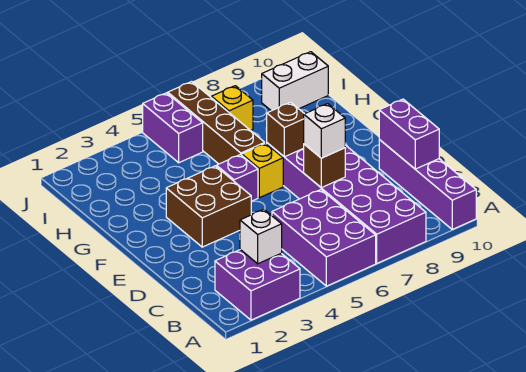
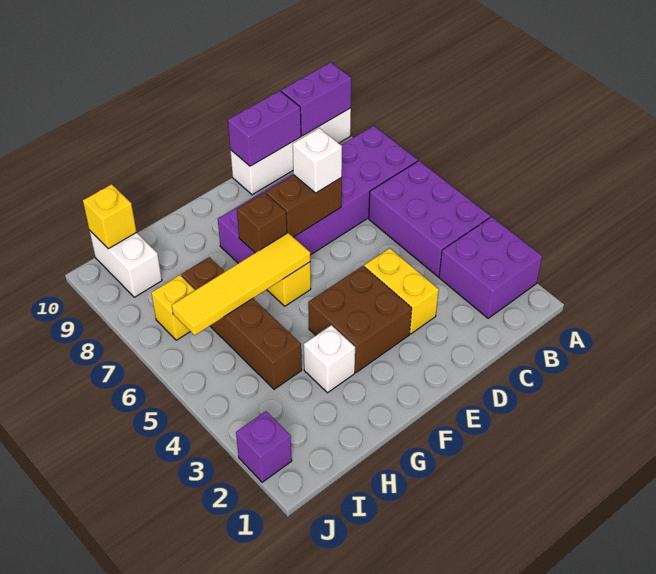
purple 2x3 brick [272,190,376,286] -> purple 2x3 brick turned to [369,161,490,277]
purple 1x4 brick [379,140,476,229] -> white 1x4 brick [230,108,351,195]
white 1x1 brick [240,209,282,264] -> white 1x1 brick moved to [304,325,355,393]
none -> yellow 1x2 brick [364,248,439,334]
brown 1x1 brick [304,144,345,188] -> brown 1x2 brick [266,175,342,237]
purple 1x1 brick [216,154,258,201] -> purple 1x1 brick moved to [236,411,292,482]
none -> yellow 1x4 tile [172,233,310,336]
brown 1x4 brick [168,82,265,164] -> brown 1x4 brick turned to [181,257,302,389]
purple 1x2 brick [143,93,203,163] -> purple 1x2 brick moved to [281,62,351,136]
none -> yellow 1x1 brick [83,184,137,249]

